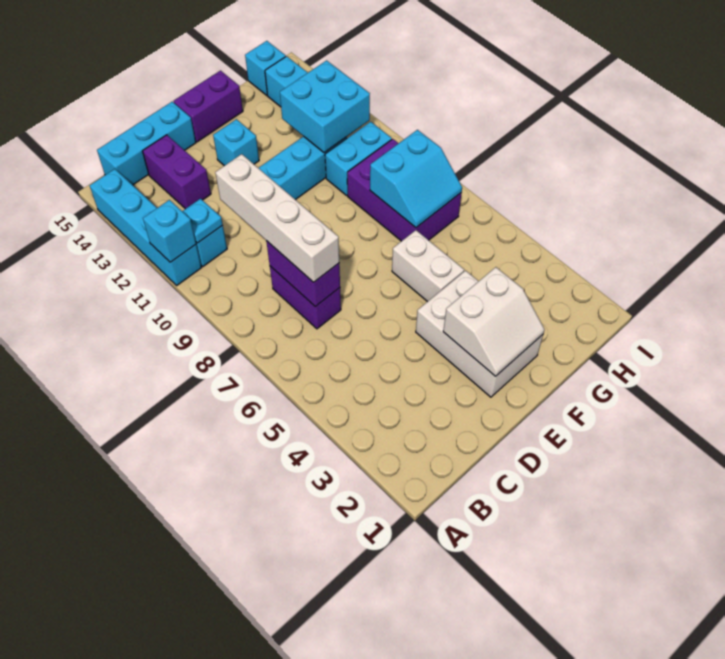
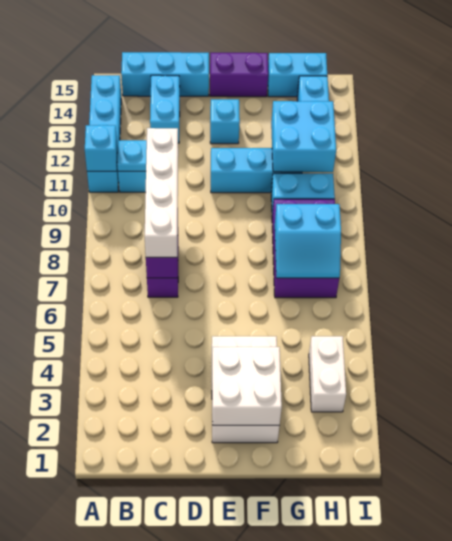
purple 1x2 brick [143,135,211,209] -> cyan 1x2 brick [150,75,180,143]
white 2x2 slope [443,267,545,376] -> white 2x2 brick [212,347,282,425]
white 1x2 brick [392,230,464,302] -> white 1x2 brick moved to [309,336,346,412]
cyan 1x1 brick [245,41,286,95] -> cyan 1x2 brick [268,53,327,97]

